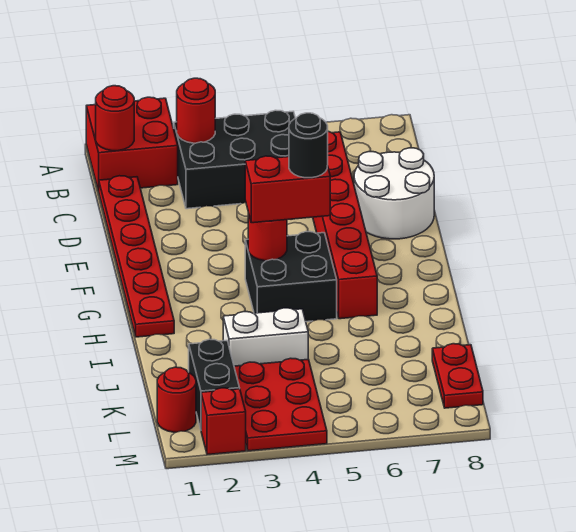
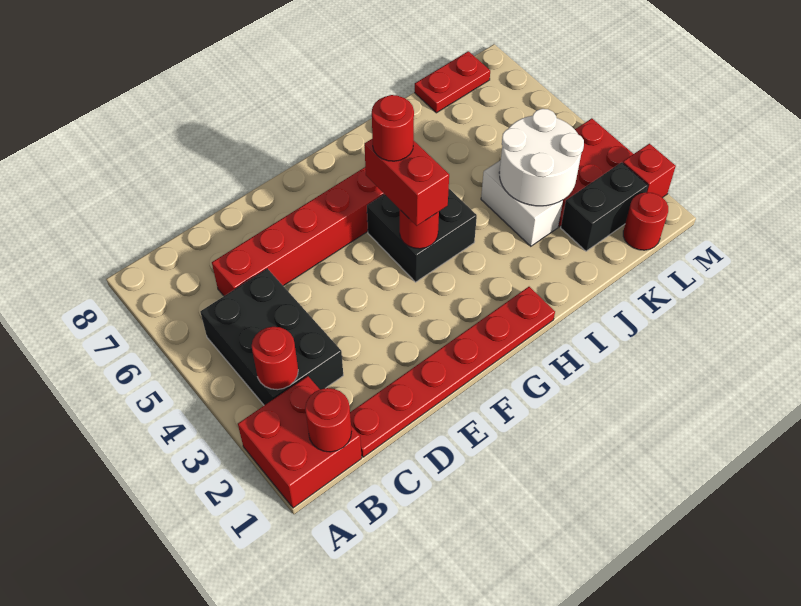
white 2x2 round brick [354,148,434,239] -> white 2x2 round brick moved to [499,109,584,206]
black 1x1 round brick [289,113,328,178] -> red 1x1 round brick [372,95,414,161]

